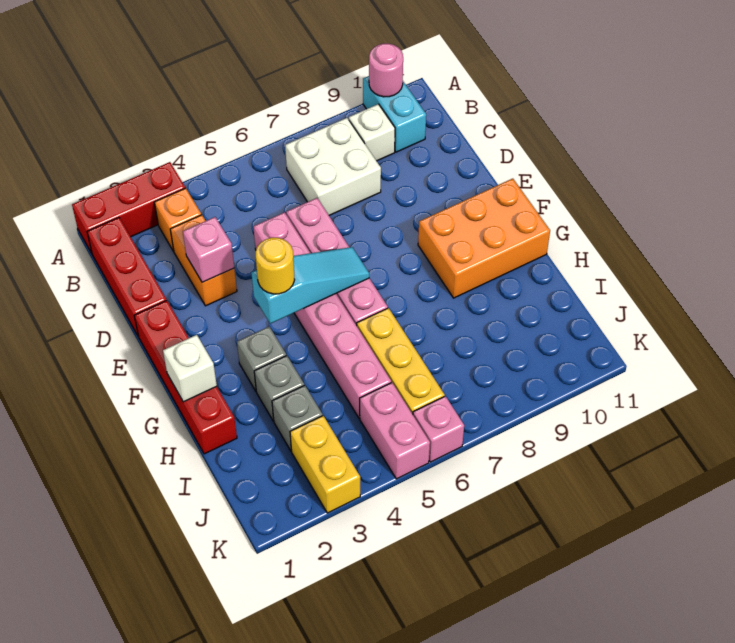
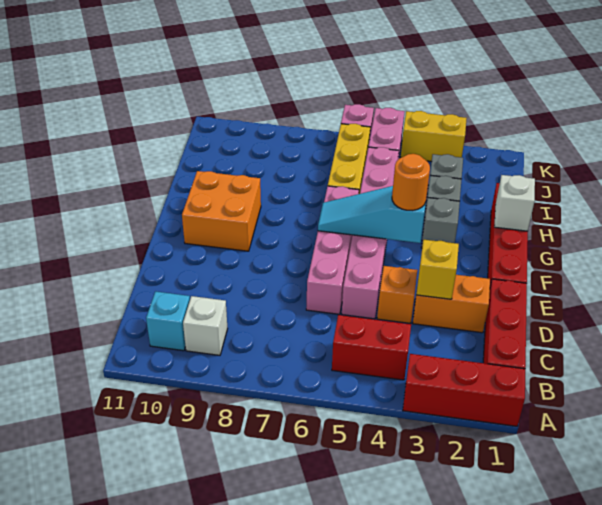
cyan 1x2 brick [363,76,426,152] -> cyan 1x1 brick [146,292,190,351]
pink 1x1 round brick [369,44,403,97] -> none
orange 1x1 brick [155,188,201,251] -> orange 1x1 brick moved to [377,266,418,324]
none -> red 1x2 brick [332,315,411,380]
white 2x2 brick [285,118,381,215] -> none
orange 1x2 brick [170,215,237,306] -> orange 1x2 brick turned to [413,275,490,333]
pink 1x1 brick [183,217,234,282] -> yellow 1x1 brick [417,240,459,299]
yellow 1x1 round brick [256,238,295,294] -> orange 1x1 round brick [392,154,430,210]
orange 2x3 brick [418,179,550,298] -> orange 2x2 brick [182,171,261,251]
yellow 1x2 brick [290,416,360,513] -> yellow 1x2 brick turned to [401,111,467,162]

